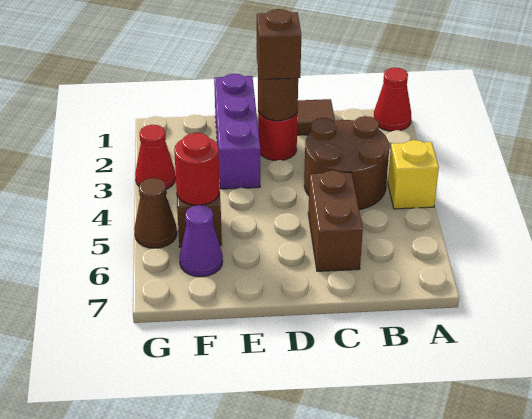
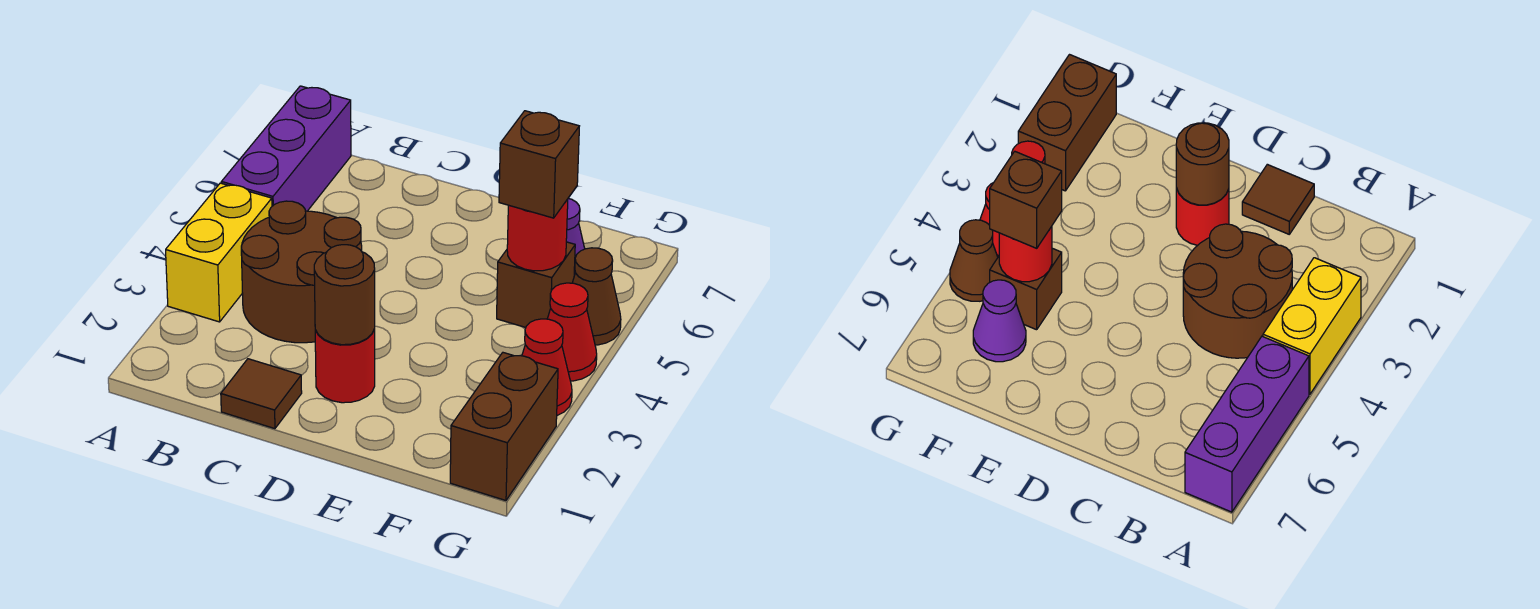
red 1x1 cone [374,68,411,131] -> red 1x1 cone moved to [547,283,597,381]
yellow 1x1 brick [388,140,439,209] -> yellow 1x2 brick [166,183,272,322]
brown 1x2 brick [308,171,363,271] -> brown 1x2 brick moved to [450,353,558,500]
brown 1x1 brick [257,9,301,80] -> brown 1x1 brick moved to [499,111,579,218]
purple 1x3 brick [214,74,260,189] -> purple 1x3 brick moved to [222,86,351,211]

